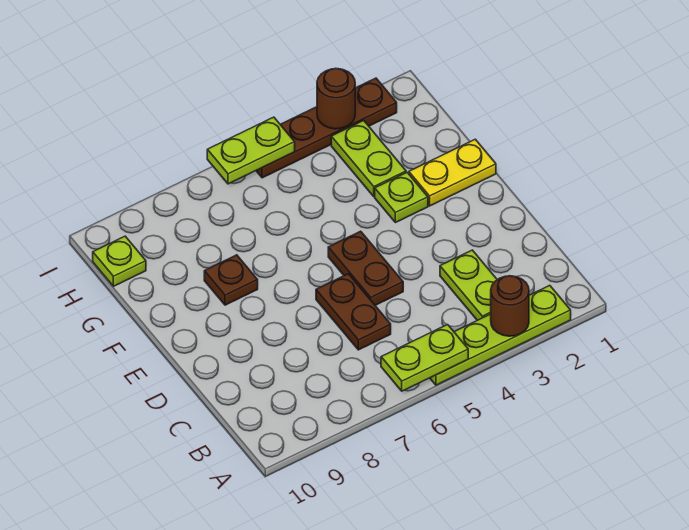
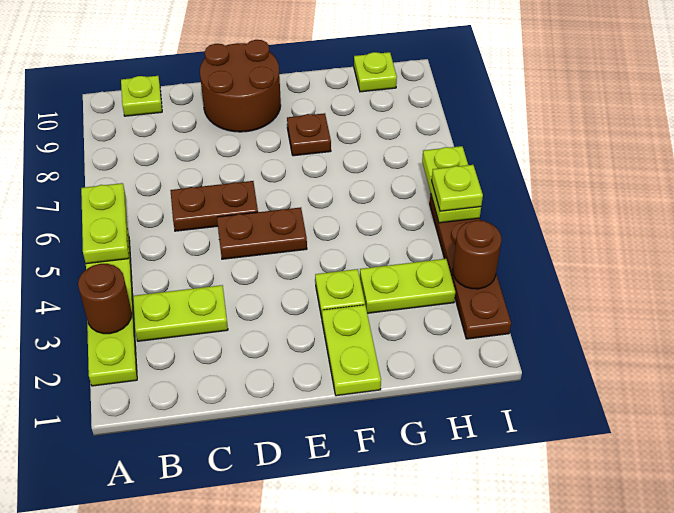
none -> lime 1x1 plate [121,76,162,116]
none -> brown 2x2 round brick [200,40,281,132]
yellow 1x2 plate [409,139,496,206] -> lime 1x2 plate [322,305,381,396]
none -> lime 1x1 plate [432,165,483,211]

